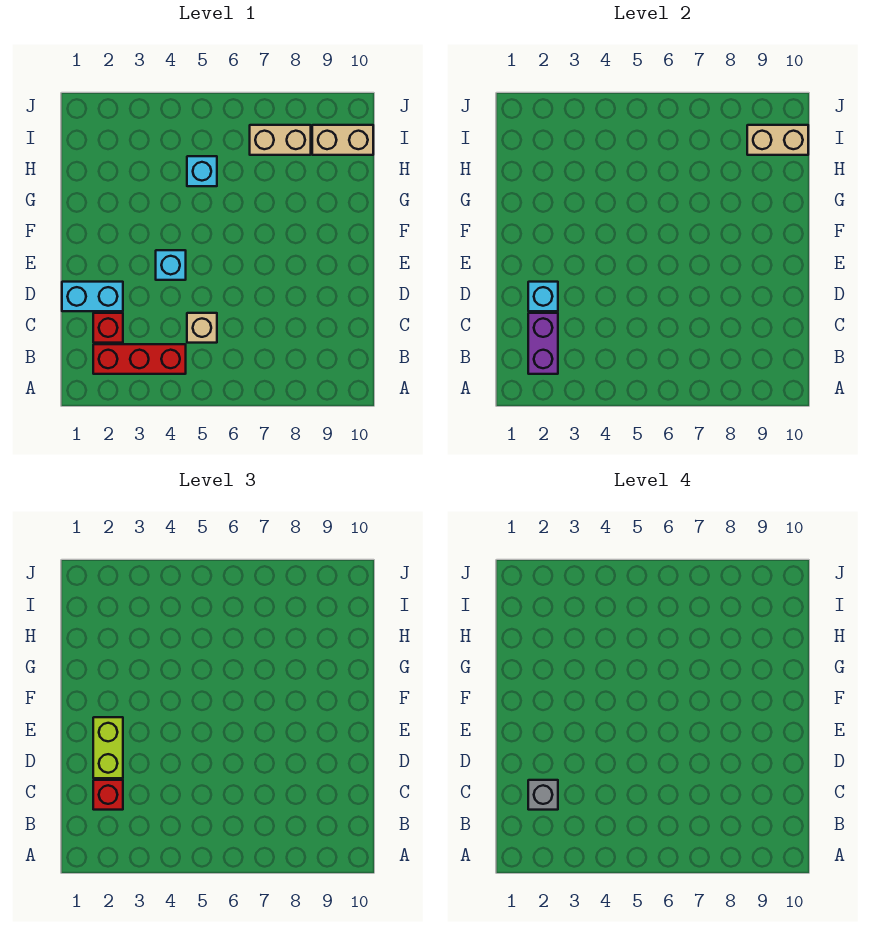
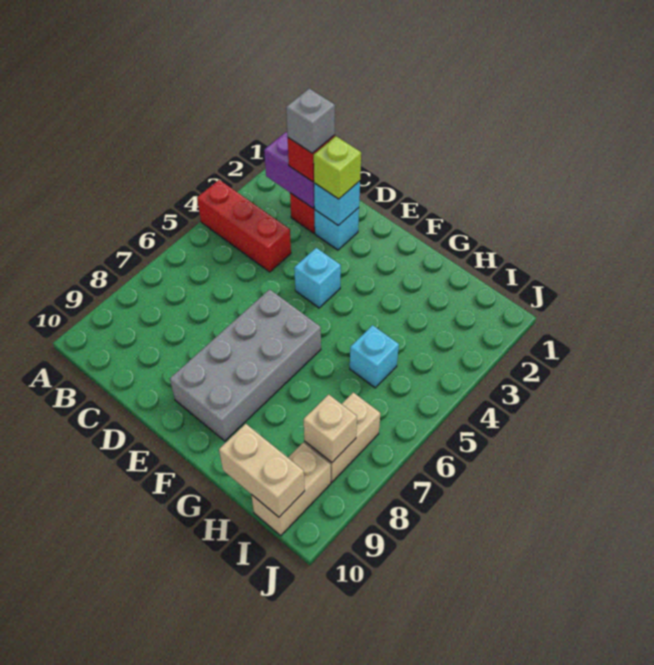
red 1x3 brick [93,344,186,374] -> red 1x3 brick turned to [197,180,291,272]
tan 1x1 brick [187,313,217,343] -> tan 1x1 brick moved to [304,394,357,463]
cyan 1x2 brick [62,282,123,311] -> cyan 1x1 brick [315,208,359,250]
lime 1x2 brick [93,717,123,778] -> lime 1x1 brick [314,136,361,199]
none -> grey 2x4 brick [170,289,321,441]
tan 1x2 brick [747,125,808,155] -> tan 1x2 brick turned to [219,424,305,517]

